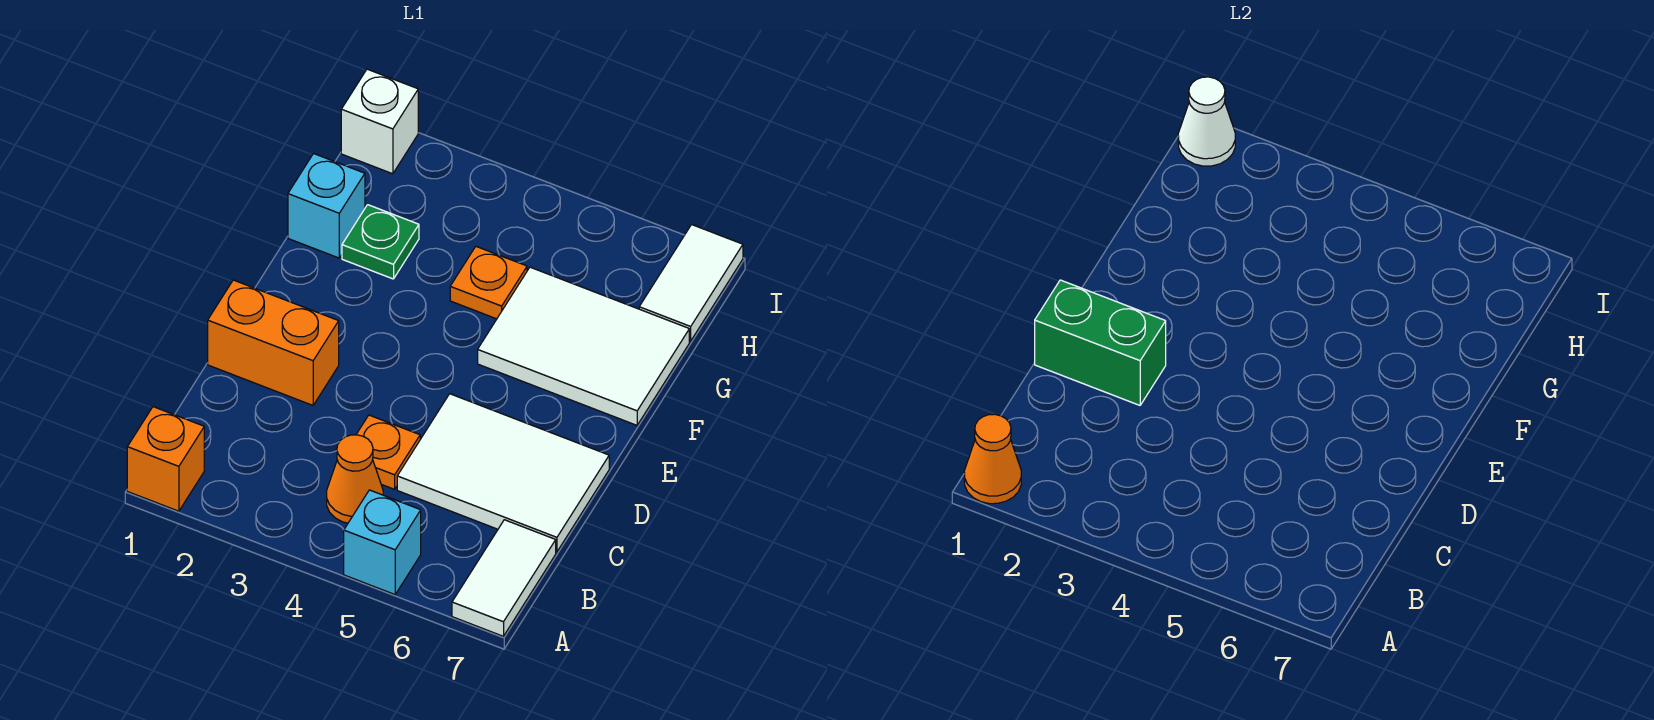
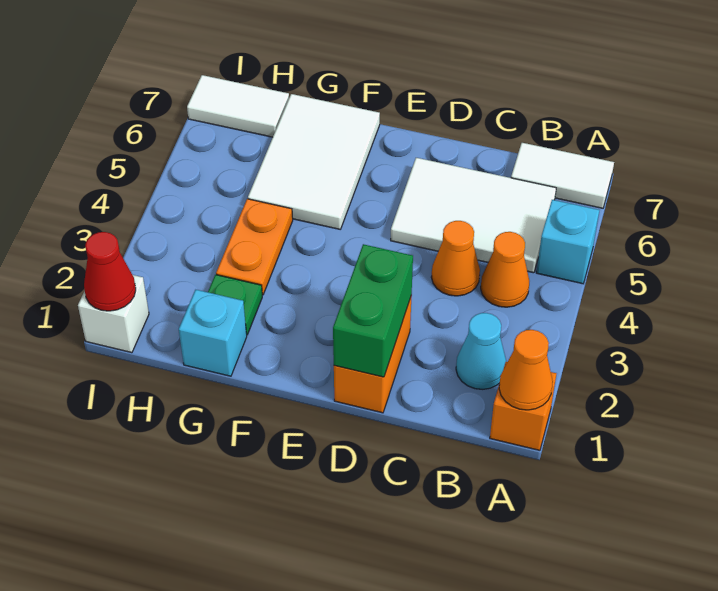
none -> cyan 1x1 cone [456,313,506,389]
orange 1x1 plate [356,415,420,489] -> orange 1x1 cone [431,221,480,296]
white 2x3 tile [397,394,609,552] -> white 2x3 tile turned to [391,158,556,273]
orange 1x1 plate [450,247,527,319] -> orange 1x2 plate [216,199,293,295]
white 1x1 cone [1178,77,1235,166] -> red 1x1 cone [84,232,136,311]

